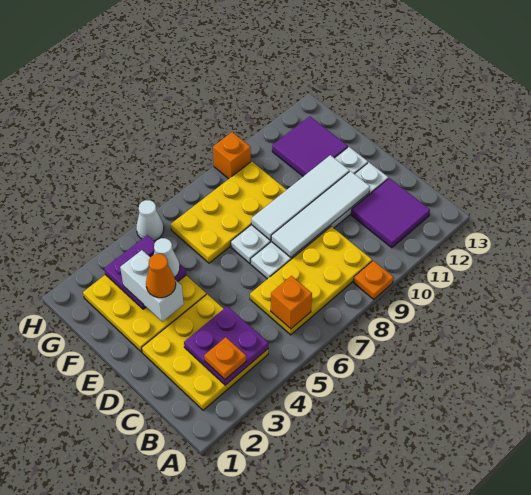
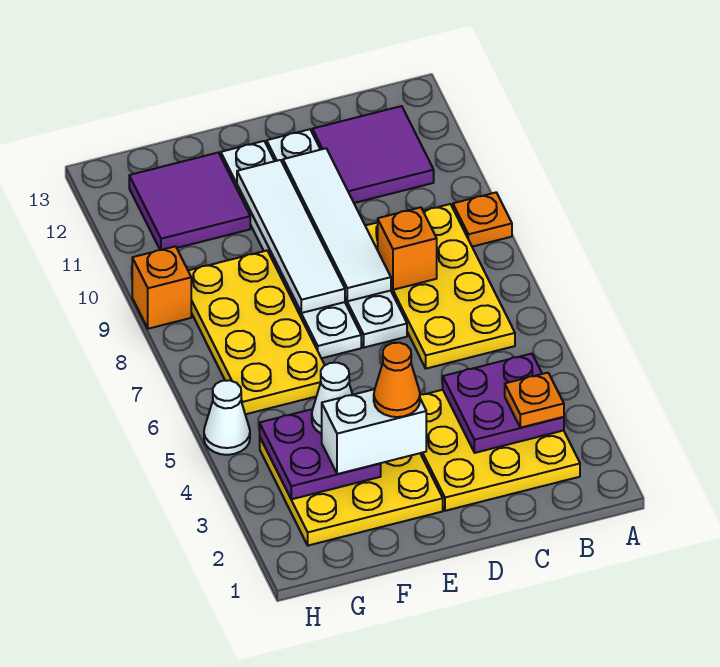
orange 1x1 brick [271,276,312,329] -> orange 1x1 brick moved to [378,207,437,290]

